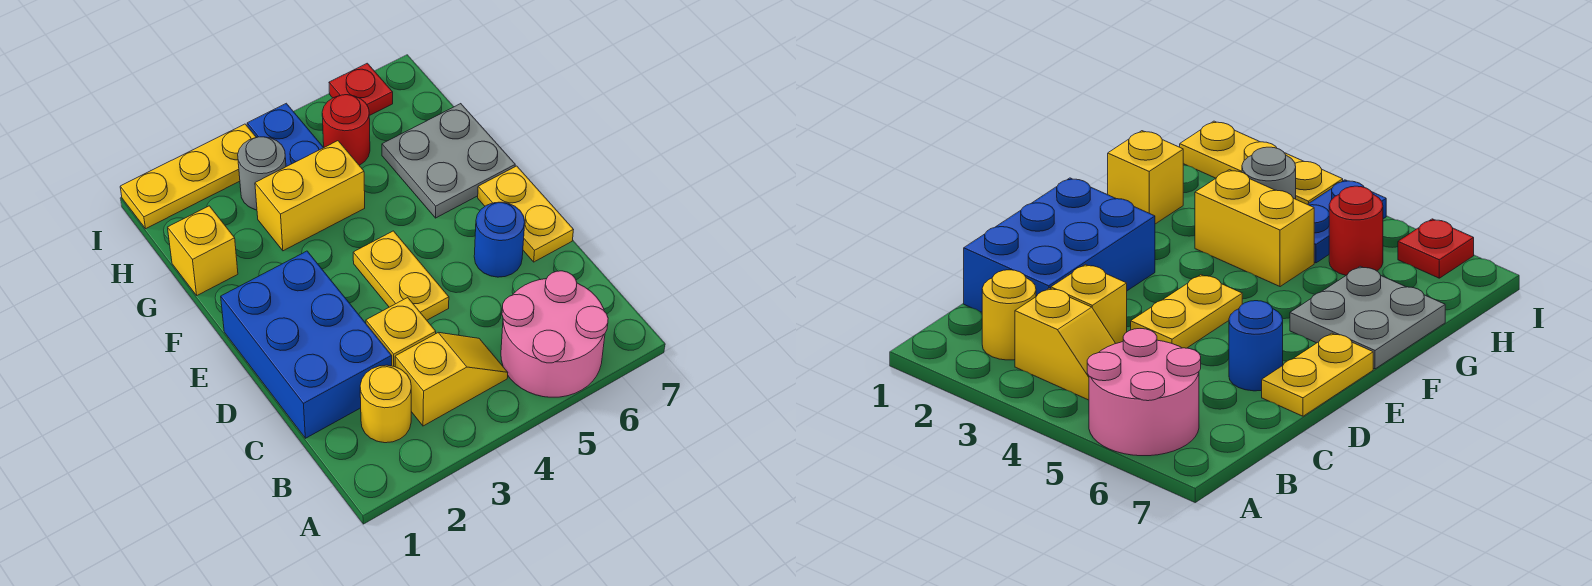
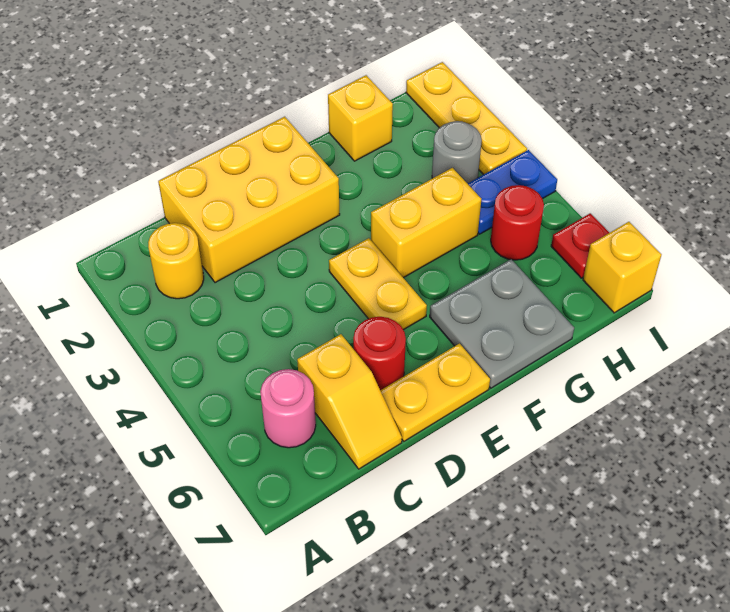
pink 2x2 round brick [501,271,608,397] -> pink 1x1 round brick [260,369,316,448]
yellow 1x2 slope [395,333,508,426] -> yellow 1x2 slope moved to [297,334,402,469]
blue 2x3 brick [221,251,392,438] -> yellow 2x3 brick [158,117,340,283]
yellow 1x1 brick [366,297,436,367] -> yellow 1x1 brick moved to [583,222,661,313]
yellow 1x2 plate [353,231,449,320] -> yellow 1x2 plate turned to [329,238,427,330]
blue 1x1 round brick [474,202,525,277] -> red 1x1 round brick [353,317,406,390]
yellow 1x2 brick [255,141,365,251] -> yellow 1x2 brick turned to [371,168,481,278]

